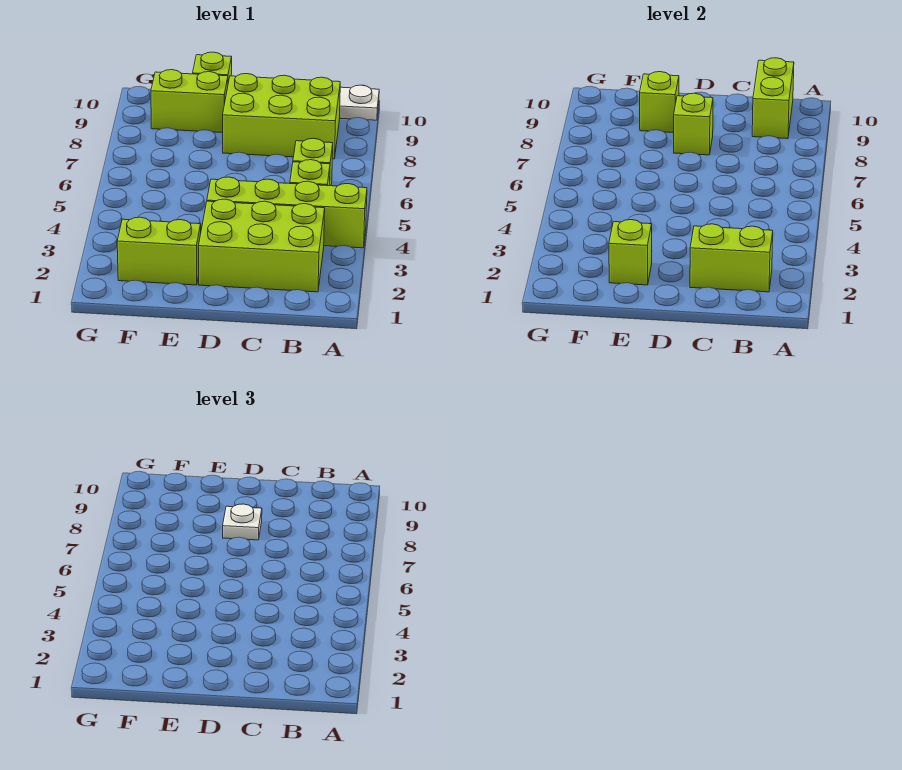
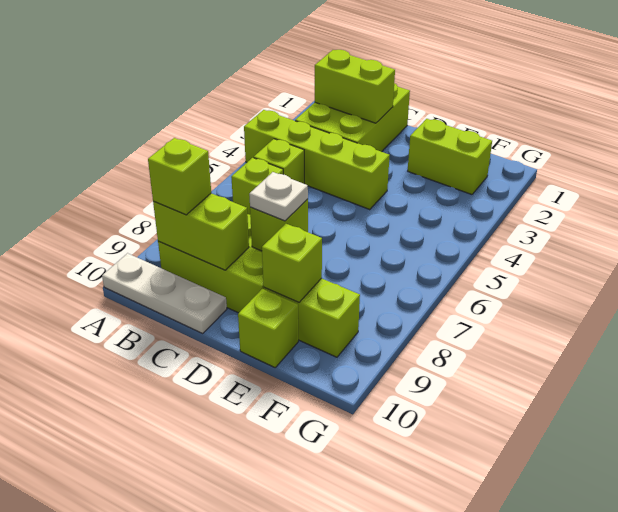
lime 2x3 brick [198,199,325,292] -> lime 2x3 brick turned to [295,83,410,152]
lime 1x2 brick [752,58,794,139] -> lime 1x2 brick turned to [153,193,249,270]
lime 1x1 brick [609,220,652,285] -> lime 1x1 brick moved to [148,138,211,215]

